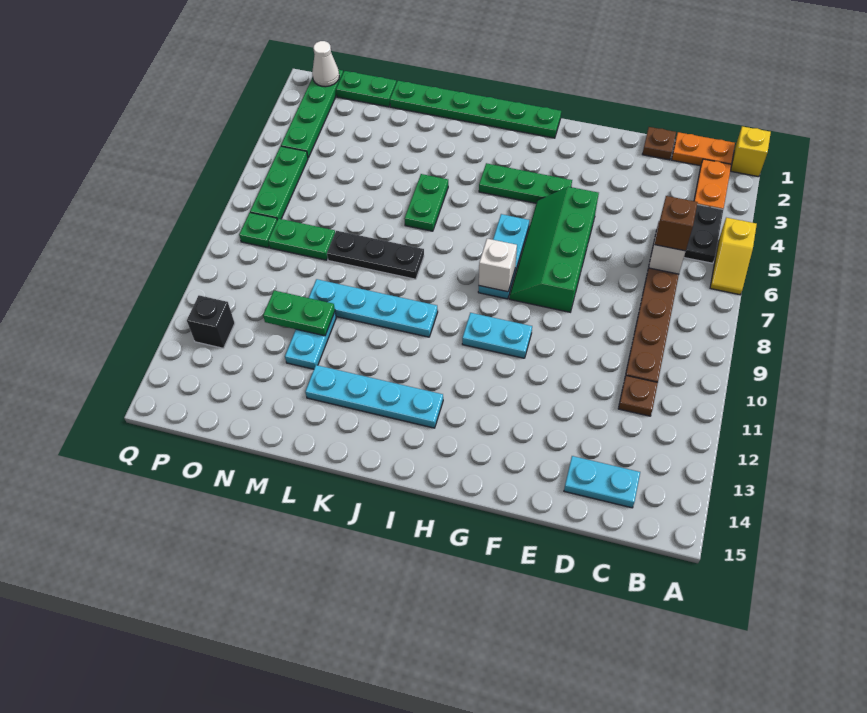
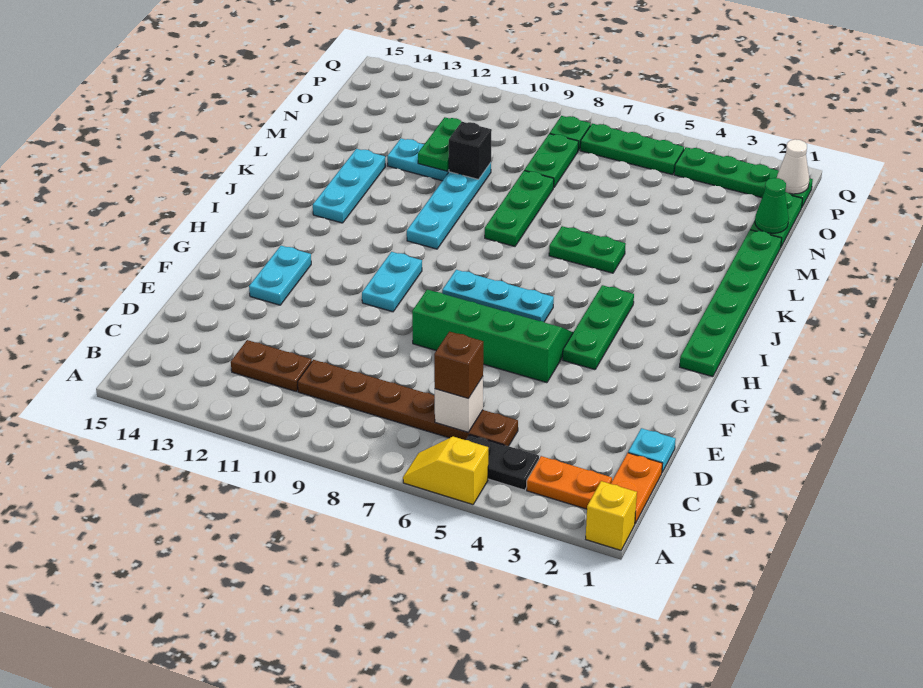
brown 1x1 plate [618,376,658,416] -> brown 1x2 plate [231,340,312,391]
cyan 1x2 plate [564,456,640,508] -> cyan 1x2 plate moved to [249,246,311,305]
brown 1x1 plate [643,127,676,160] -> cyan 1x1 plate [628,428,676,472]
white 1x1 brick [479,239,517,292] -> none
cyan 1x4 plate [305,365,443,428] -> cyan 1x3 plate [313,149,386,223]
black 1x3 plate [327,231,424,279] -> green 1x3 plate [485,171,554,246]
none -> green 1x1 cone [755,178,789,233]
black 1x1 brick [187,295,235,348] -> black 1x1 brick moved to [449,122,492,179]

